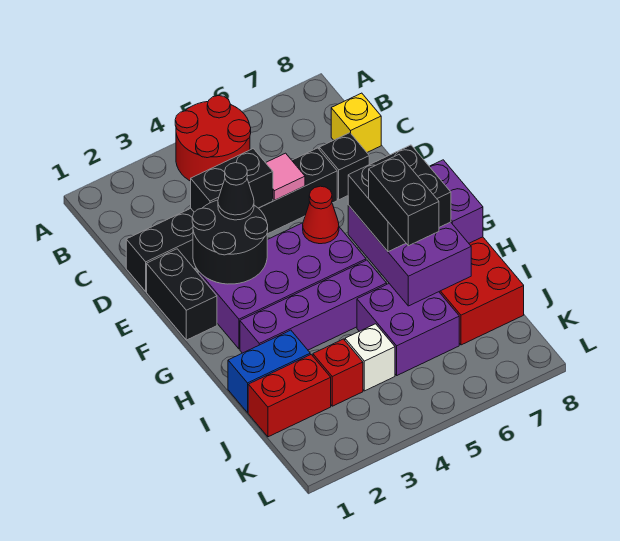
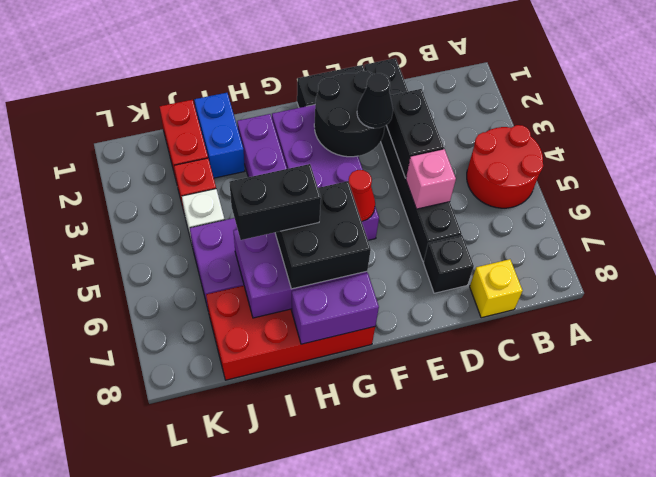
pink 1x1 tile [266,153,305,200] -> pink 1x1 brick [406,149,456,209]

